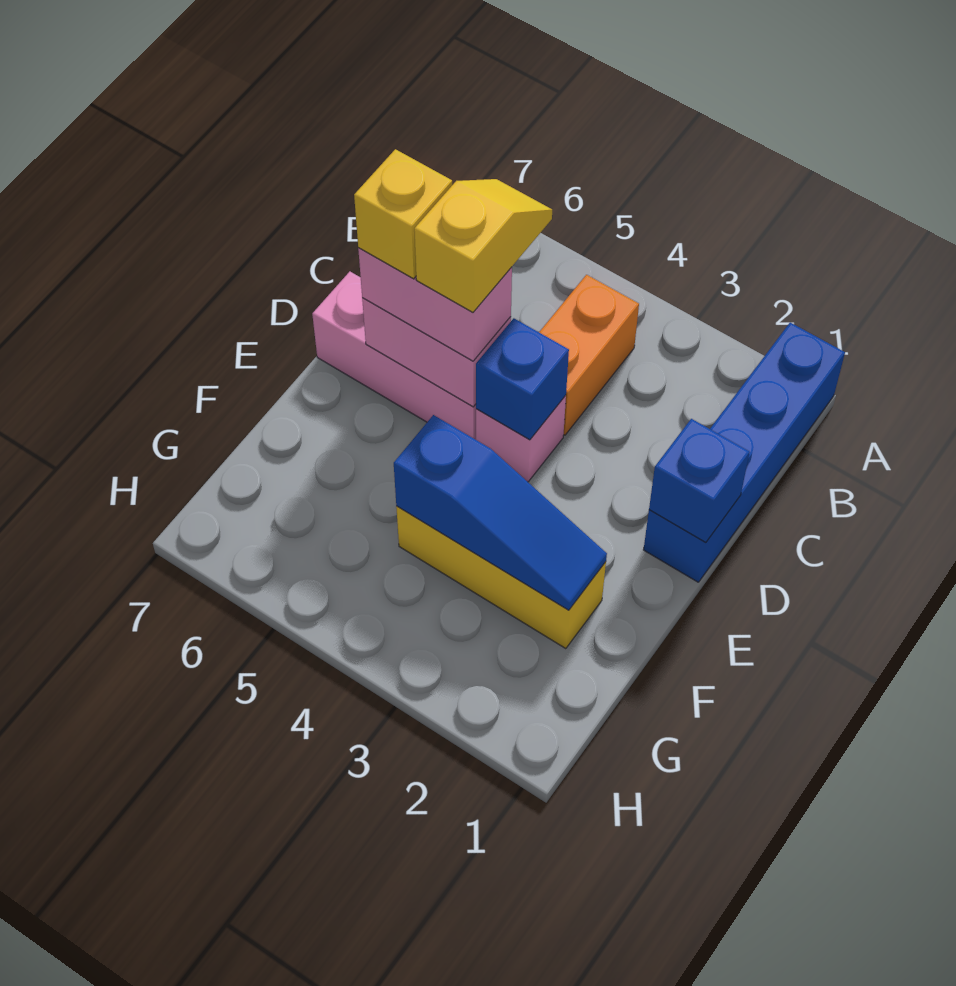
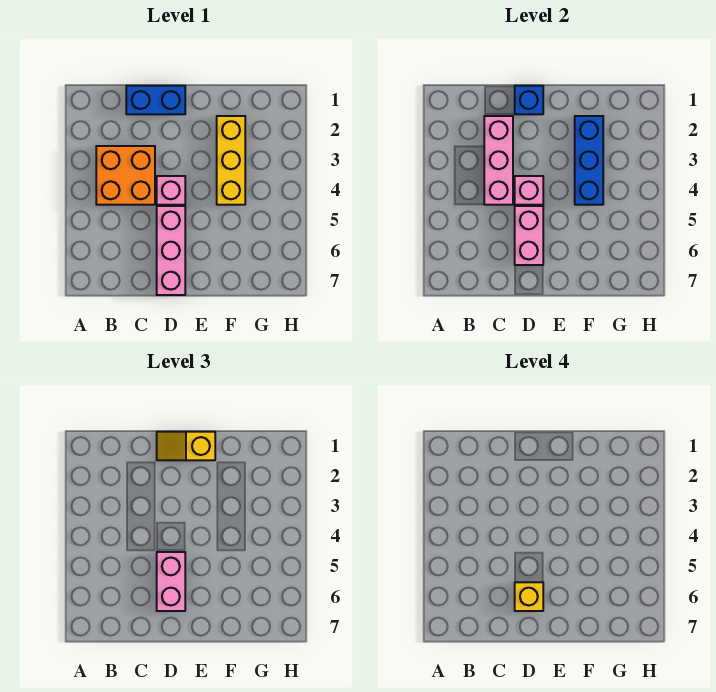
blue 1x4 brick [644,323,845,582] -> blue 1x2 brick [126,86,185,114]
orange 1x2 brick [539,275,639,435] -> orange 2x2 brick [96,146,155,205]
none -> pink 1x3 brick [484,116,513,205]
yellow 1x2 slope [414,179,552,312] -> yellow 1x2 slope moved to [157,432,215,460]
blue 1x1 brick [476,318,569,440] -> pink 1x1 brick [515,176,543,205]
blue 1x3 slope [394,415,607,610] -> blue 1x3 brick [575,116,603,205]

